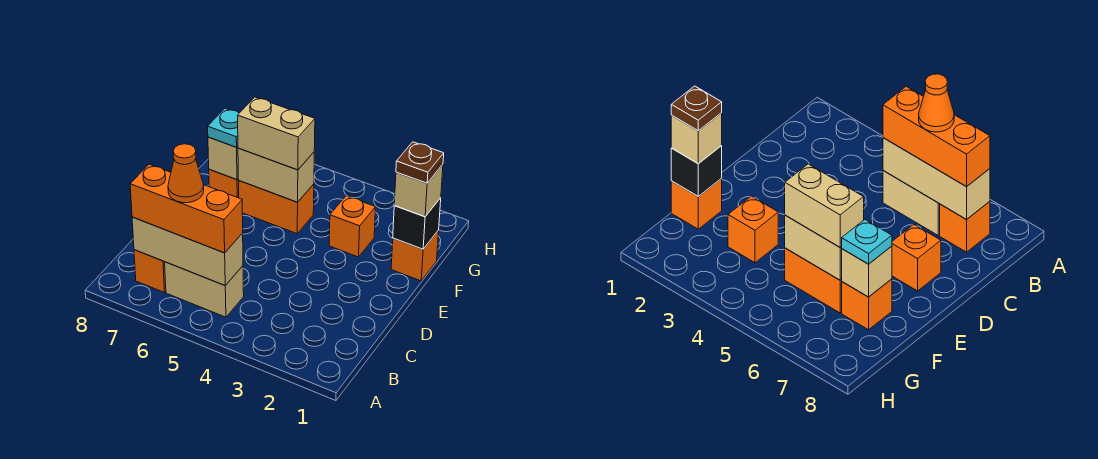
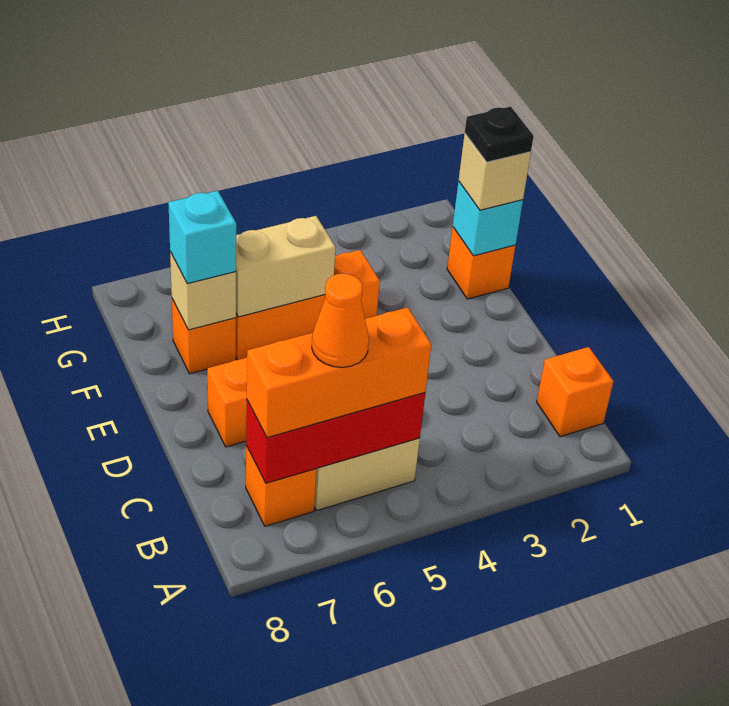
tan 1x3 brick [132,217,243,285] -> red 1x3 brick [246,393,425,483]
black 1x1 brick [393,198,441,249] -> cyan 1x1 brick [453,181,523,256]
brown 1x1 plate [396,142,444,183] -> black 1x1 plate [465,107,534,162]
orange 1x1 brick [329,196,375,257] -> orange 1x1 brick moved to [537,347,614,437]
orange 1x2 brick [239,181,314,234] -> orange 1x3 brick [236,250,380,360]
tan 1x2 brick [238,97,315,170] -> none
cyan 1x1 plate [208,108,239,147] -> cyan 1x1 brick [168,191,236,284]

